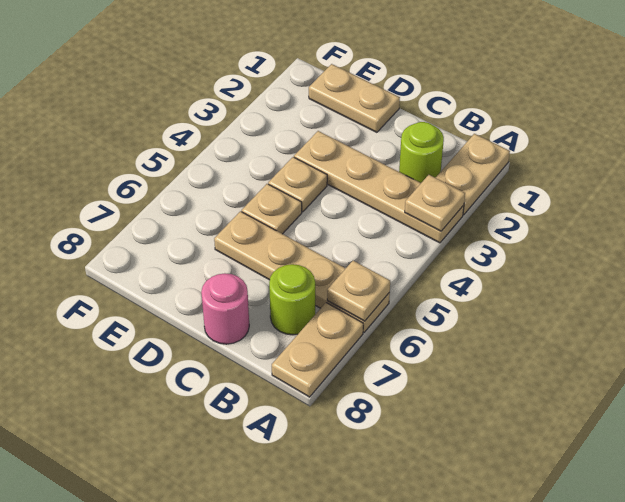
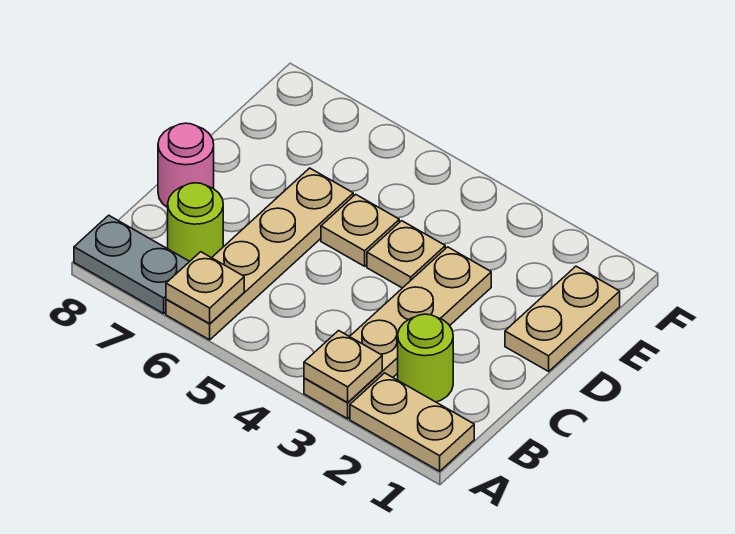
tan 1x2 plate [272,303,363,397] -> grey 1x2 plate [74,215,190,313]

